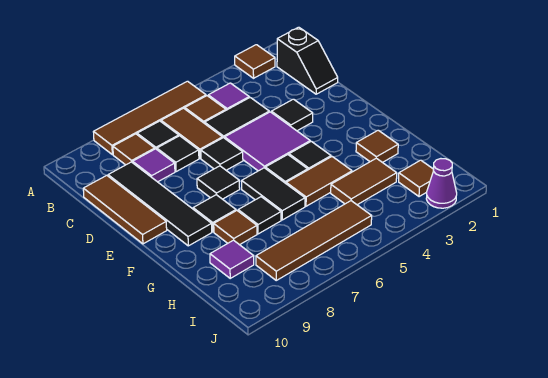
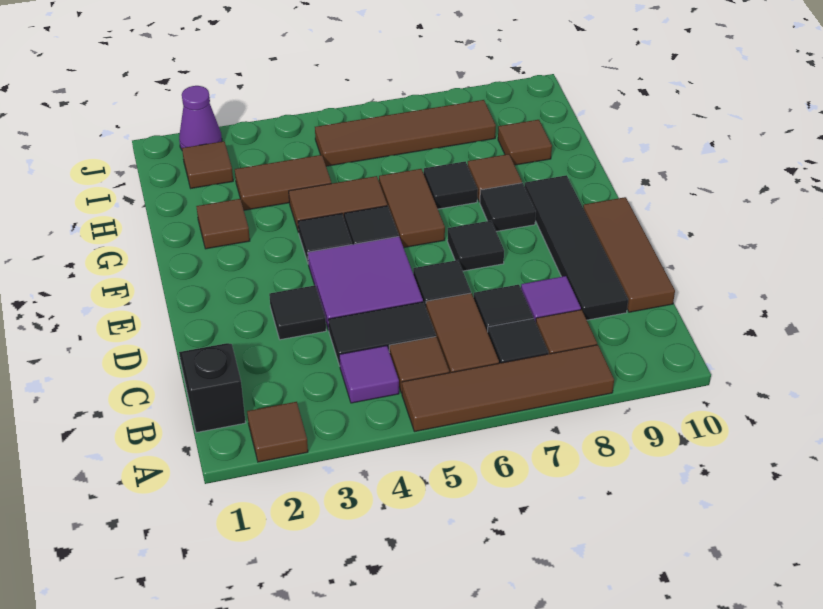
black 1x2 tile [242,168,305,220] -> brown 1x2 tile [379,169,445,248]
purple 1x1 tile [210,240,254,278] -> brown 1x1 tile [498,120,552,165]

